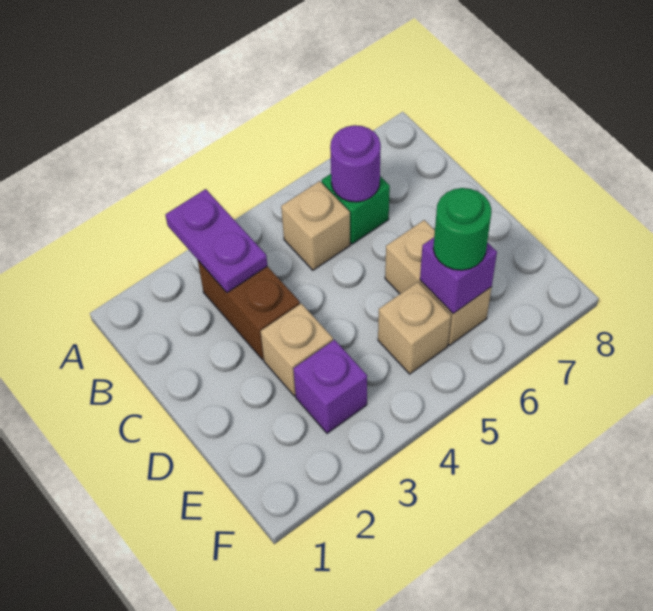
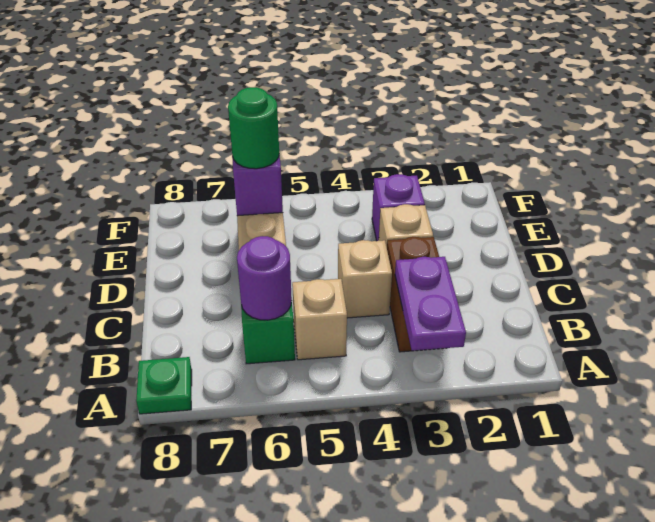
none -> green 1x1 plate [136,357,192,414]
tan 1x1 brick [378,282,451,374] -> tan 1x1 brick moved to [338,240,392,318]

